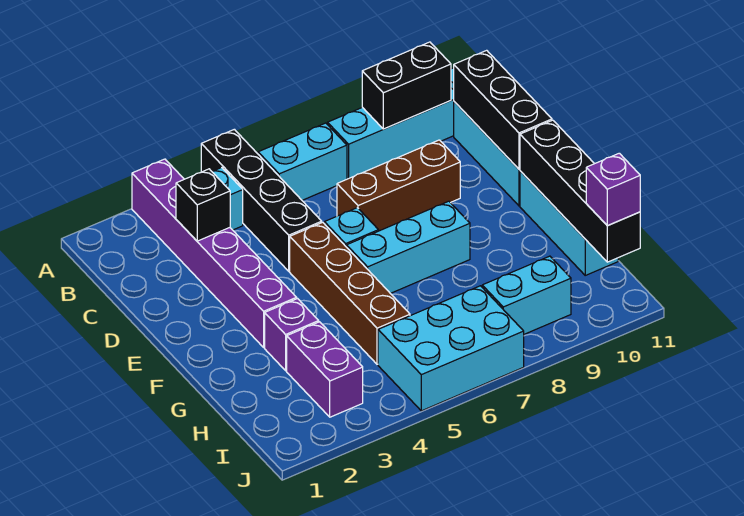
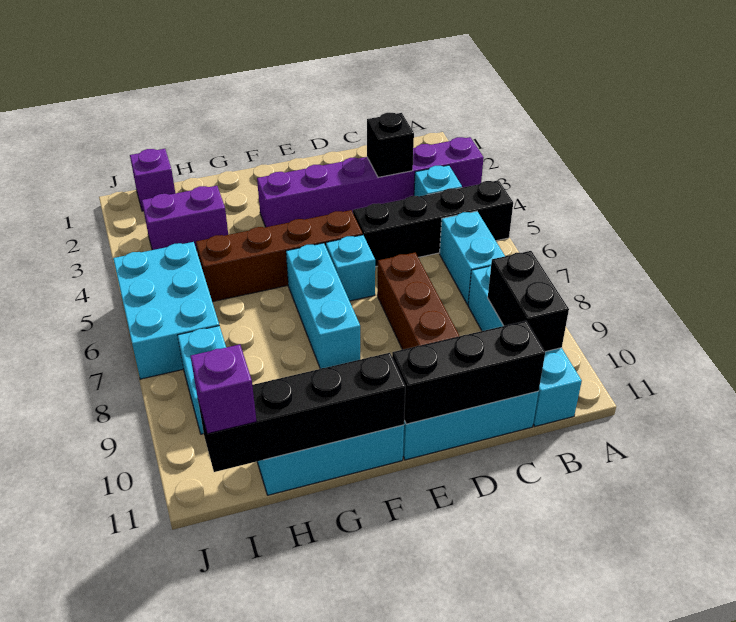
purple 1x1 brick [265,299,319,371] -> purple 1x1 brick moved to [130,149,175,211]

